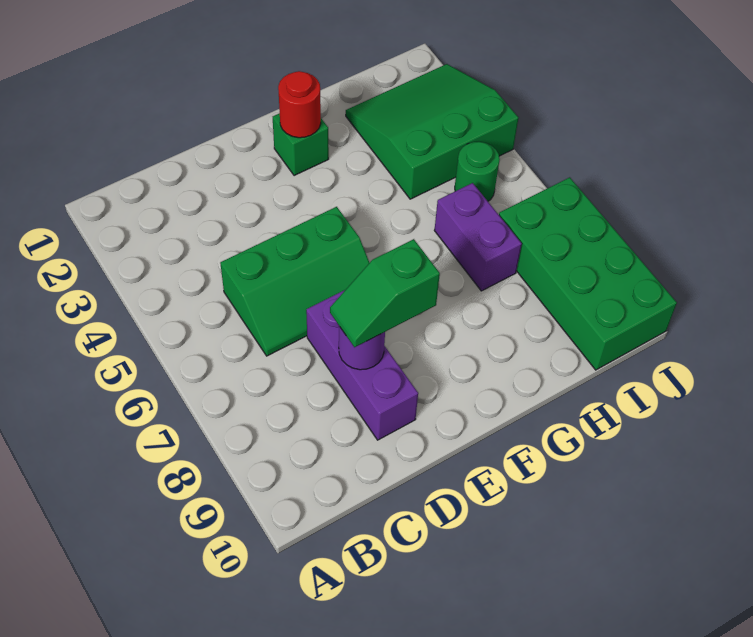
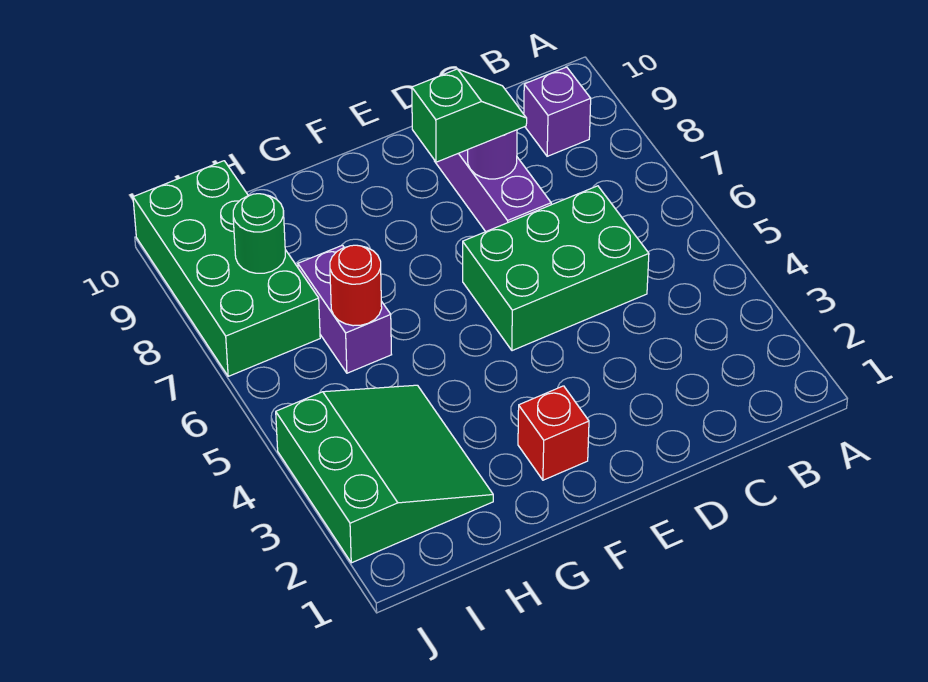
none -> purple 1x1 brick [524,67,591,156]
green 2x3 slope [220,207,369,356] -> green 2x3 brick [463,186,649,351]
green 1x1 brick [273,113,329,176] -> red 1x1 brick [518,386,589,480]
red 1x1 round brick [278,71,321,138] -> red 1x1 round brick moved to [330,245,382,326]
green 3x3 slope [346,64,518,199] -> green 3x3 slope turned to [276,385,493,563]
green 1x1 round brick [455,142,500,201] -> green 1x1 round brick moved to [233,194,285,273]

